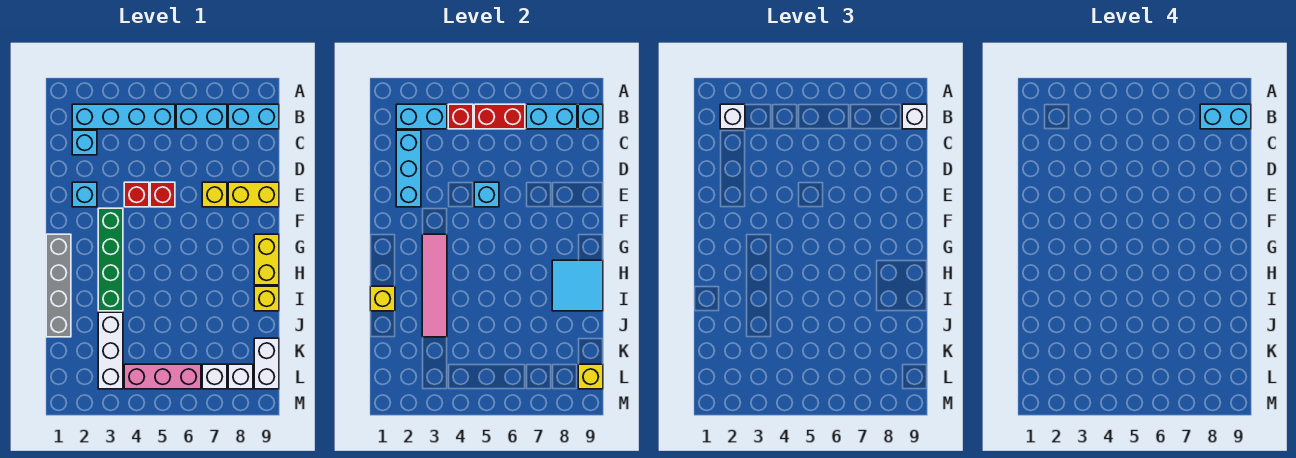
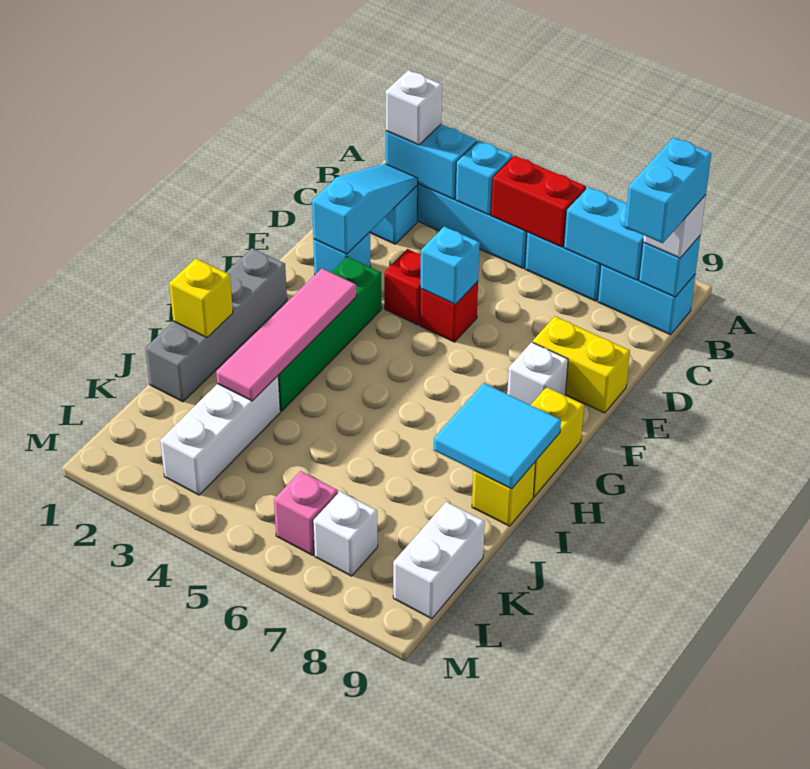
red 1x1 brick [448,104,473,129] -> cyan 1x1 brick [455,140,513,215]
cyan 1x2 brick [1200,104,1251,129] -> cyan 1x2 brick turned to [625,137,711,243]
cyan 1x3 brick [396,130,421,207] -> cyan 1x3 slope [312,164,418,254]
yellow 1x1 brick [202,182,227,207] -> none
pink 1x3 brick [124,364,201,389] -> pink 1x1 brick [274,471,338,555]
white 1x1 brick [228,364,253,389] -> white 1x1 brick moved to [507,342,568,405]
yellow 1x1 brick [578,364,603,389] -> none

